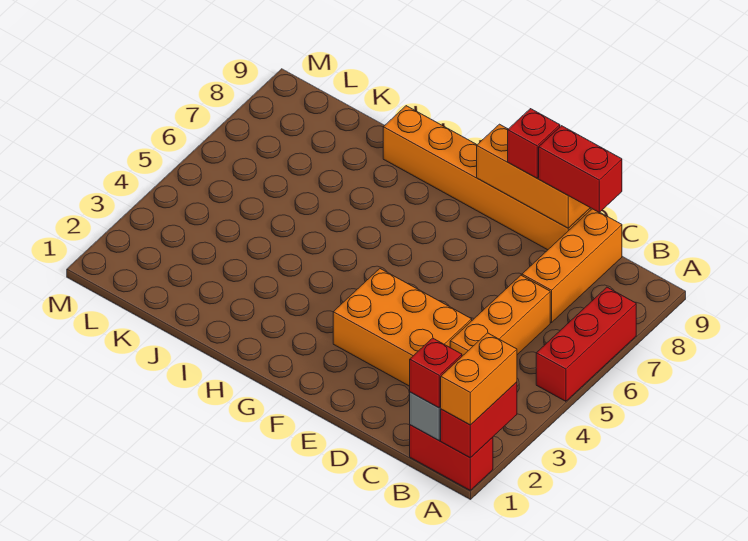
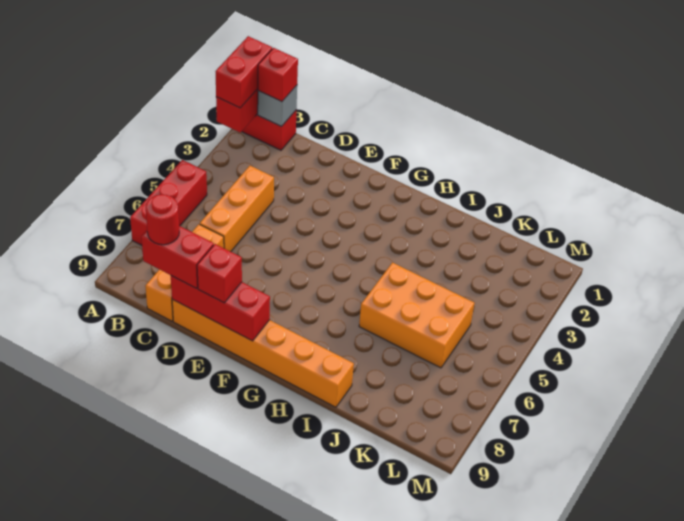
orange 1x2 brick [441,333,517,425] -> red 1x2 brick [215,36,272,108]
none -> red 1x1 round brick [146,194,179,245]
orange 2x3 brick [333,269,472,386] -> orange 2x3 brick moved to [359,262,474,368]
orange 1x3 brick [477,124,590,228] -> red 1x3 brick [171,276,270,341]

